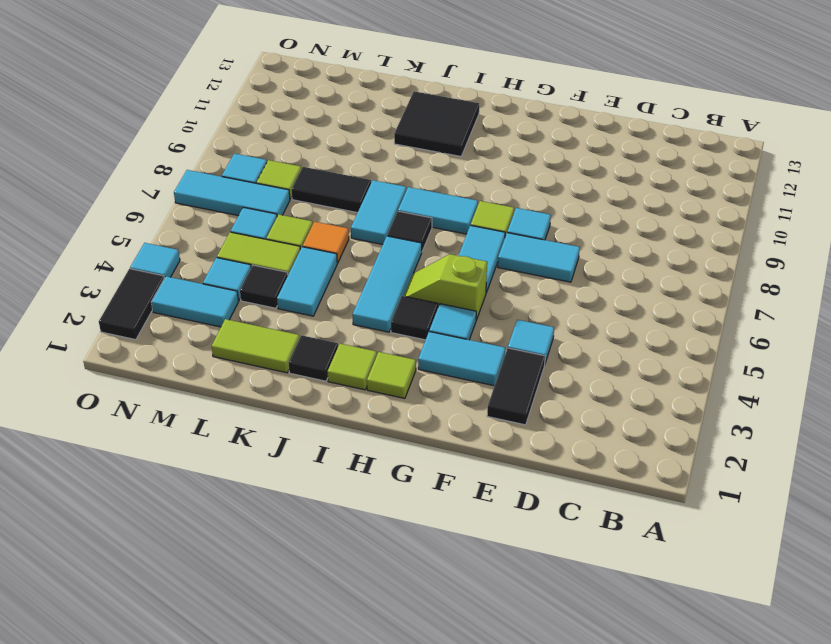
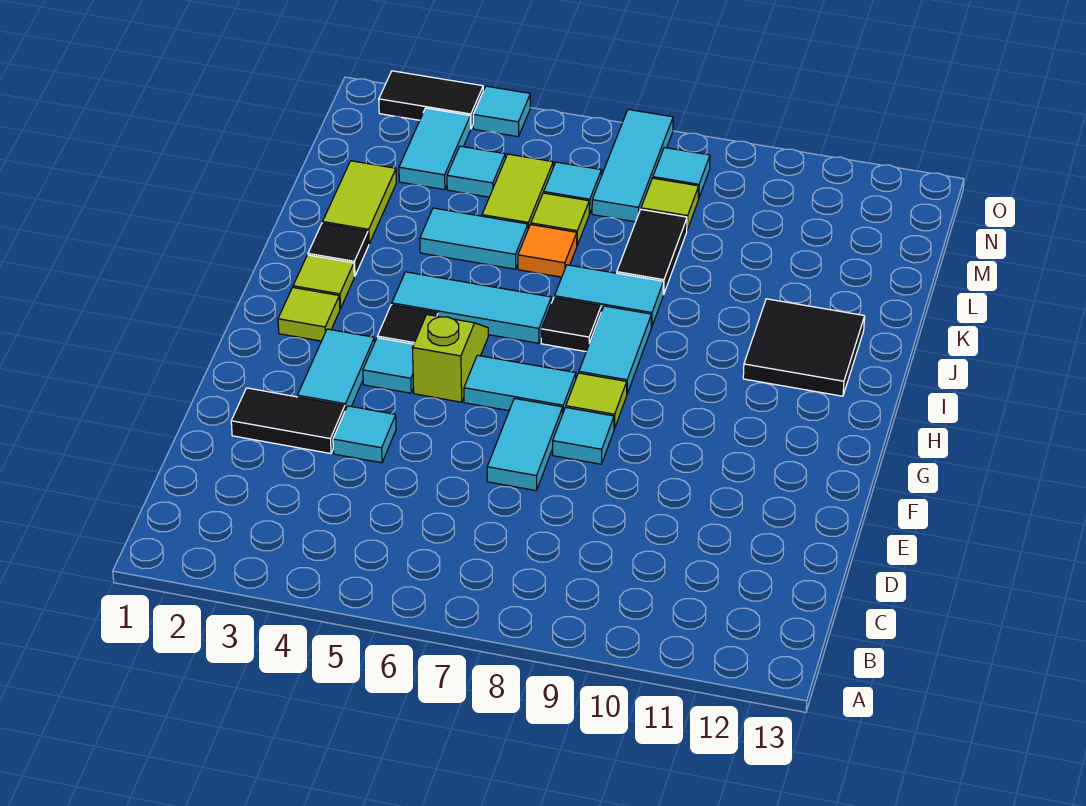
black 1x1 tile [240,265,288,308] -> none

